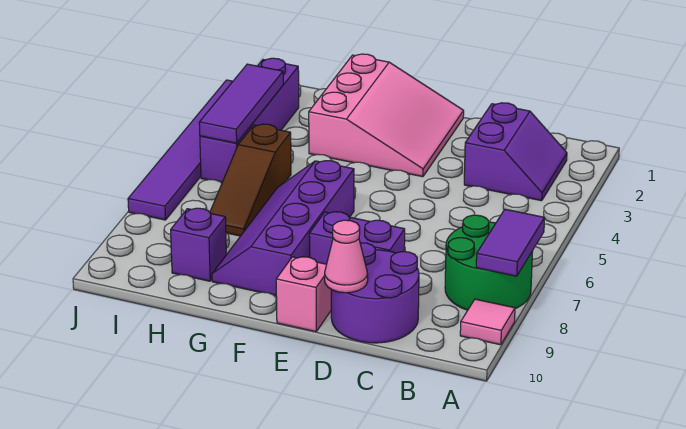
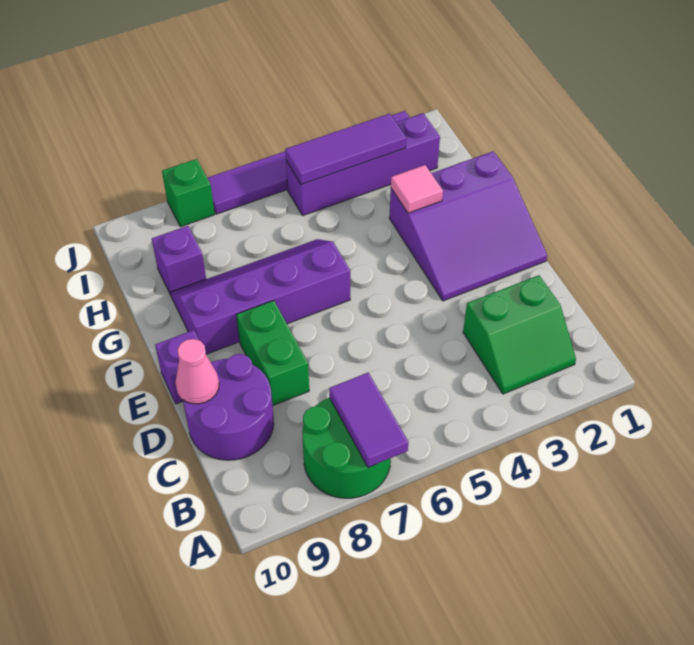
purple 1x2 tile [476,209,545,276] -> purple 1x2 tile turned to [329,373,409,467]
pink 1x1 tile [460,299,515,345] -> pink 1x1 tile moved to [391,165,443,213]
purple 2x2 slope [464,103,567,201] -> green 2x2 slope [463,275,576,394]
purple 1x2 brick [309,212,405,264] -> green 1x2 brick [236,300,309,406]
pink 3x3 slope [309,54,464,177] -> purple 3x3 slope [389,151,547,301]
pink 1x1 brick [276,257,331,332] -> purple 1x1 brick [155,330,199,404]
brown 1x3 slope [210,124,291,236] -> none
none -> green 1x1 brick [162,159,215,227]

